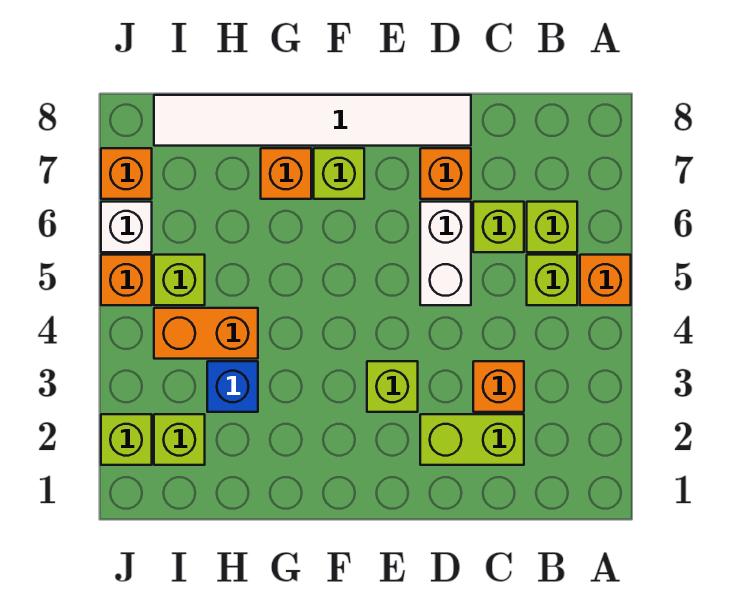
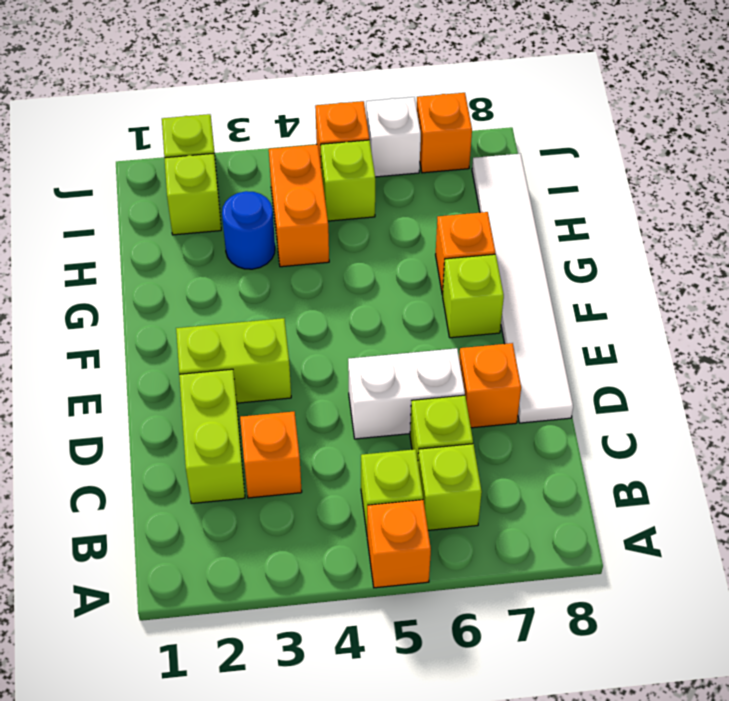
lime 1x1 brick [367,361,418,412] -> lime 1x2 brick [176,318,291,403]
blue 1x1 brick [207,361,258,412] -> blue 1x1 round brick [222,191,275,269]

